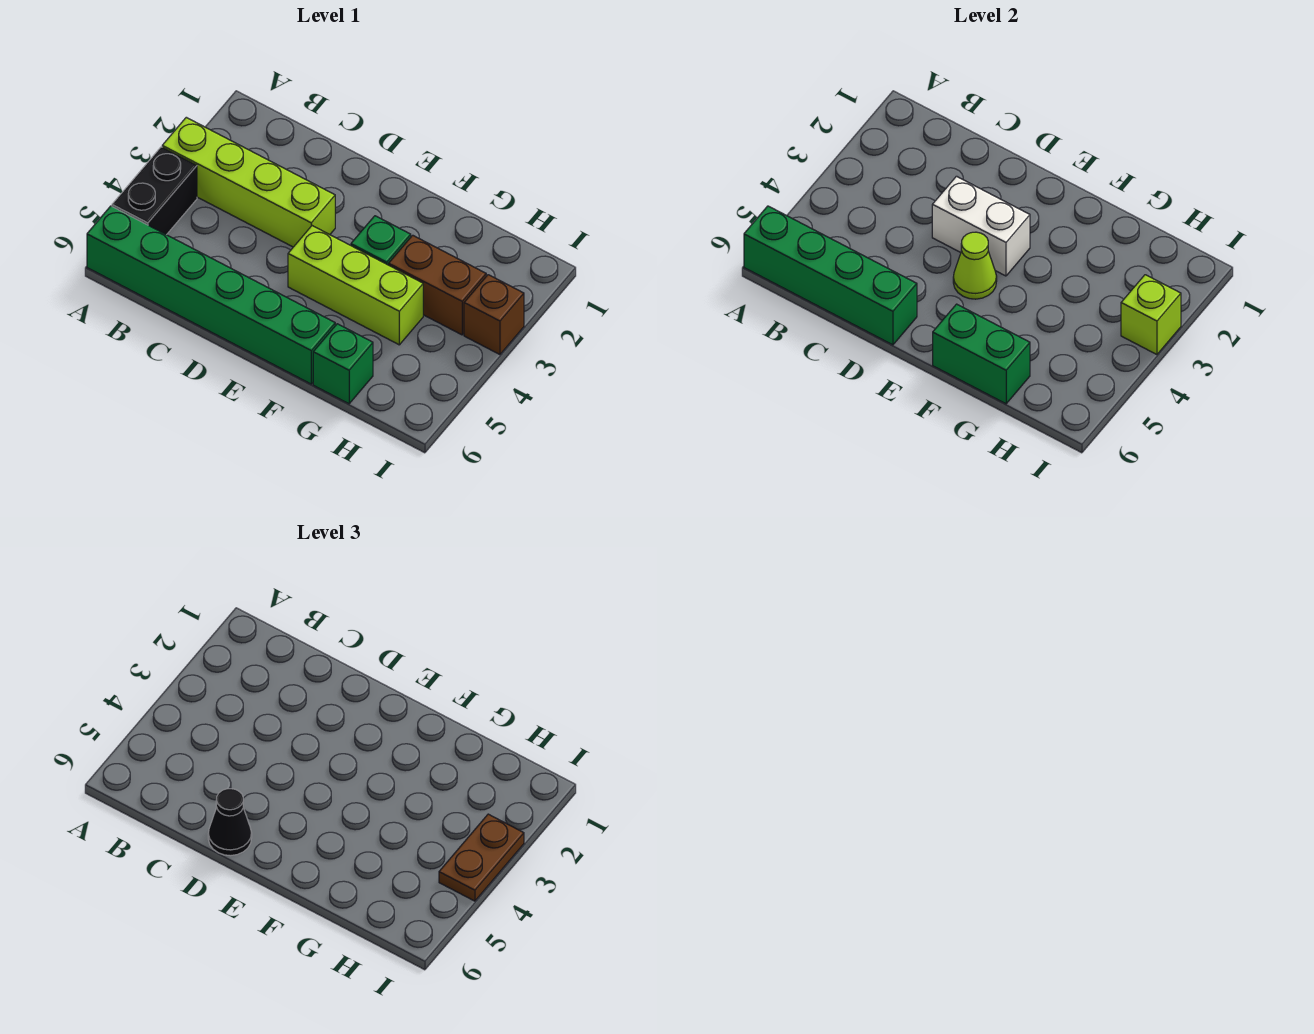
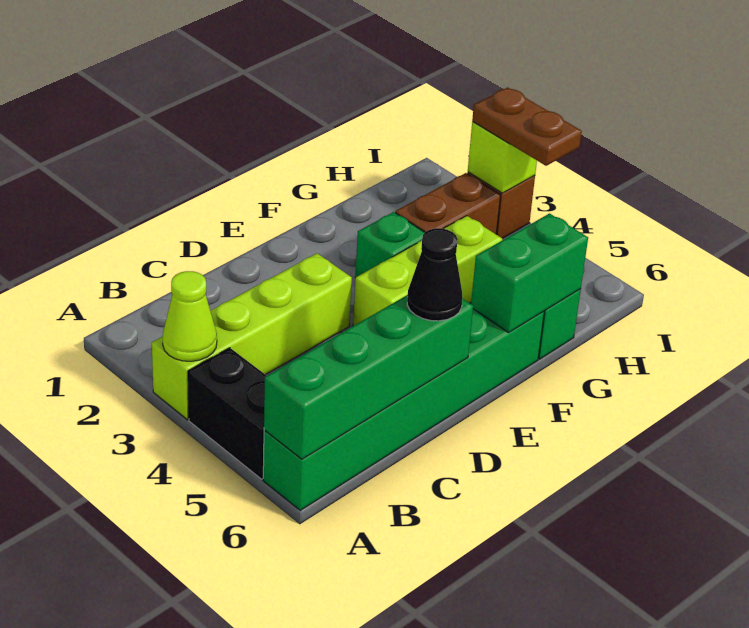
white 1x2 brick [932,176,1030,276] -> none
lime 1x1 cone [953,232,997,299] -> lime 1x1 cone moved to [163,271,217,361]

